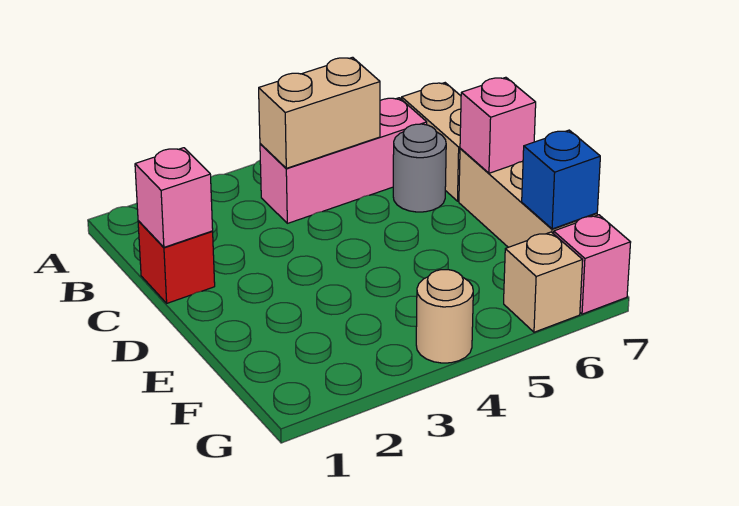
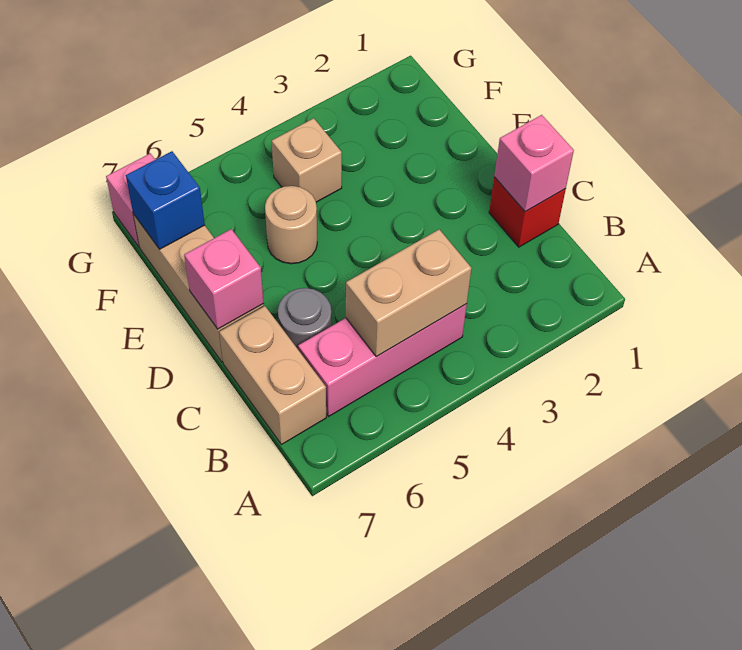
tan 1x1 round brick [416,270,473,363] -> tan 1x1 round brick moved to [265,186,317,264]
tan 1x1 brick [504,232,583,332] -> tan 1x1 brick moved to [272,118,342,202]

